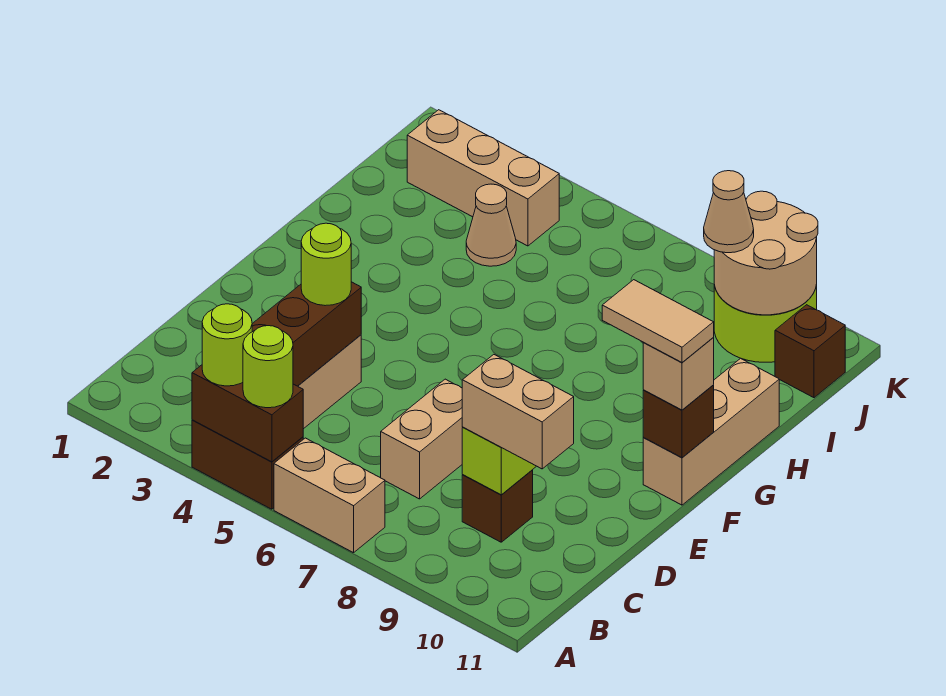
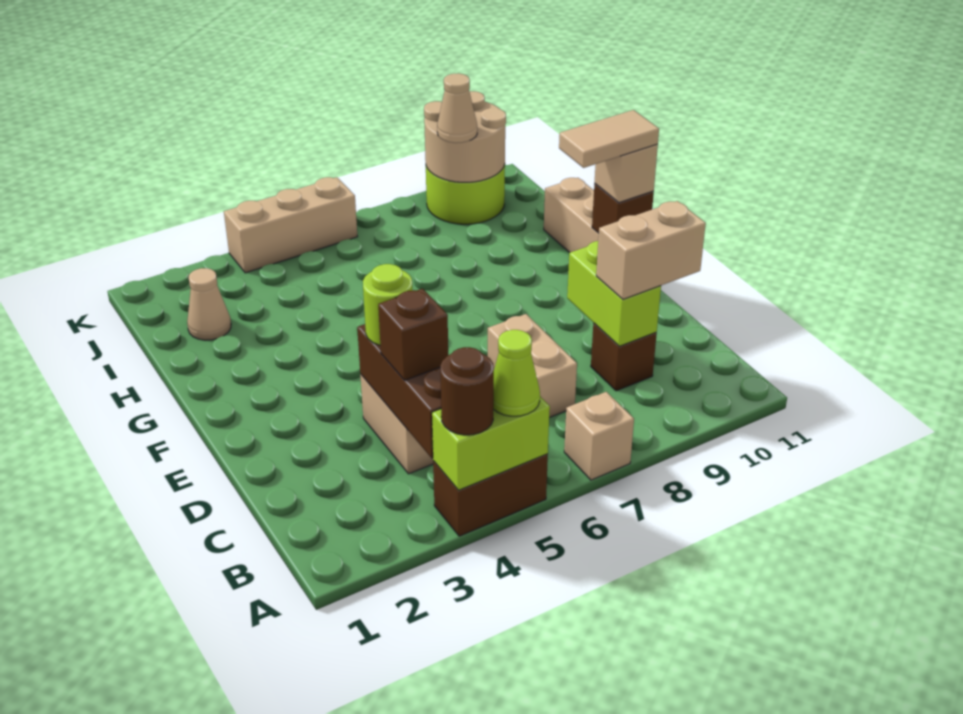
brown 1x2 brick [192,365,303,462] -> lime 1x2 brick [432,396,550,490]
lime 1x1 round brick [202,304,252,386] -> brown 1x1 round brick [440,347,494,435]
lime 1x1 round brick [243,326,293,408] -> lime 1x1 cone [493,330,540,416]
tan 1x2 brick [274,438,385,553] -> tan 1x1 brick [564,392,634,480]
tan 1x1 cone [466,184,516,266] -> tan 1x1 cone moved to [187,268,231,340]
tan 1x3 brick [407,110,559,246] -> tan 1x3 brick moved to [224,177,358,273]
brown 1x1 brick [775,305,845,398] -> brown 1x1 brick moved to [378,289,448,380]

